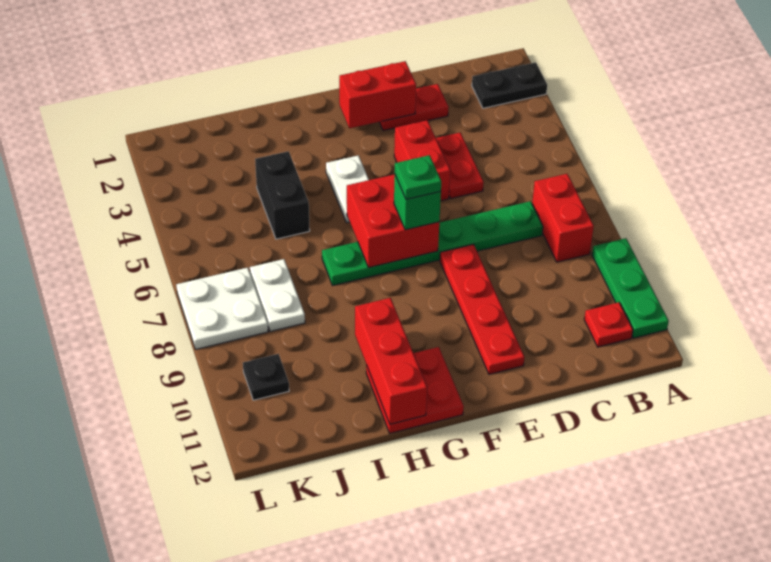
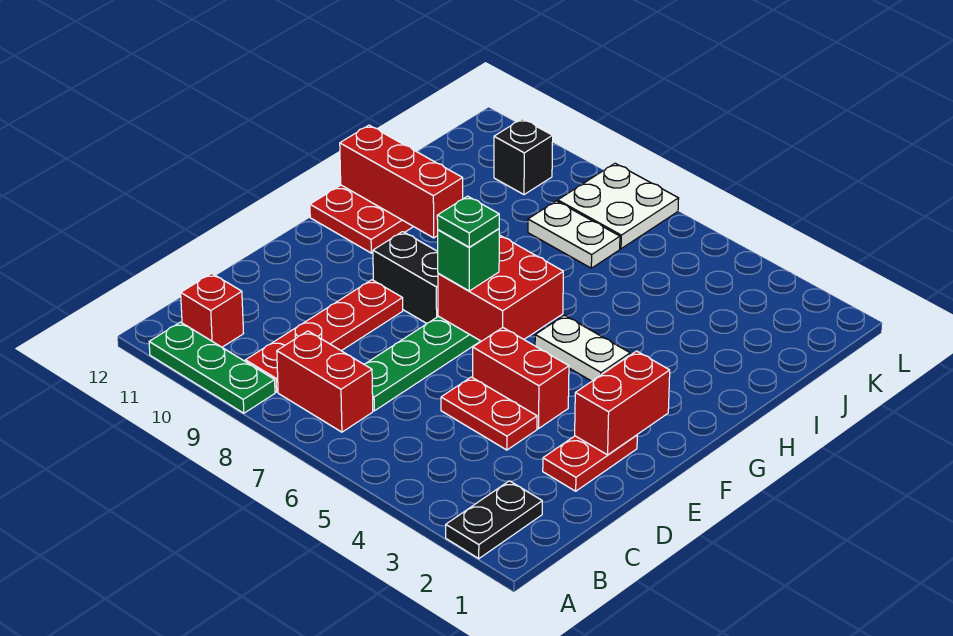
red 1x1 plate [584,302,633,347] -> red 1x1 brick [181,273,244,347]
red 1x4 plate [440,244,525,374] -> red 1x4 plate turned to [246,280,403,392]
black 1x2 brick [255,151,310,239] -> black 1x2 brick moved to [373,232,438,323]
black 1x1 plate [243,354,289,400] -> black 1x1 brick [494,119,553,195]

